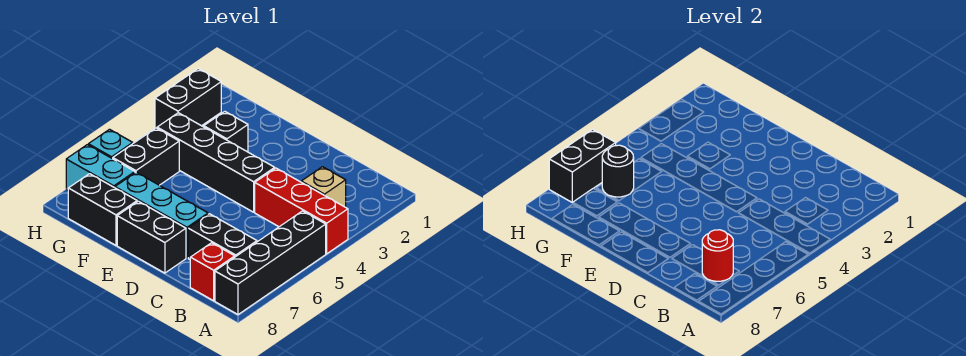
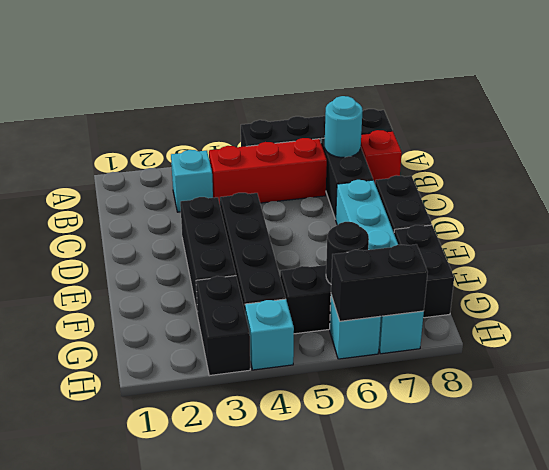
red 1x3 brick [255,168,348,254] -> red 1x3 brick turned to [209,138,327,204]
tan 1x1 brick [301,167,346,207] -> cyan 1x1 brick [171,150,213,212]
red 1x1 round brick [702,230,733,281] -> cyan 1x1 round brick [325,96,363,157]
black 1x1 brick [204,112,248,152] -> black 1x3 brick [180,197,236,315]
black 1x2 brick [155,69,221,128] -> black 1x2 brick turned to [196,276,250,376]
none -> cyan 1x1 brick [245,299,294,370]

